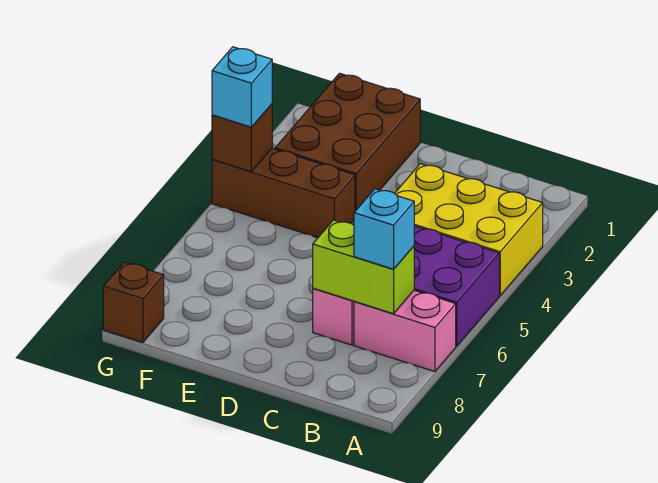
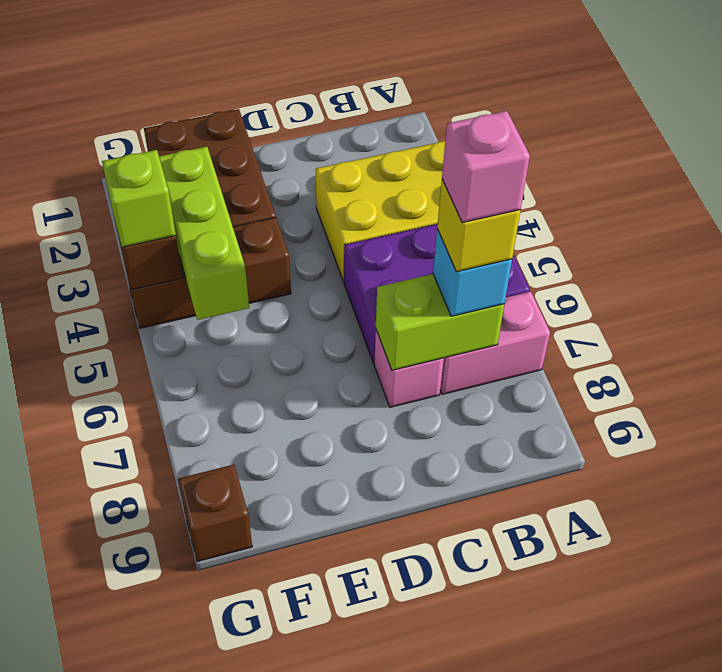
none -> yellow 1x1 brick [437,180,521,272]
none -> pink 1x1 brick [442,111,530,223]
none -> lime 1x3 brick [159,147,249,320]
cyan 1x1 brick [212,47,272,127] -> lime 1x1 brick [102,150,176,247]

